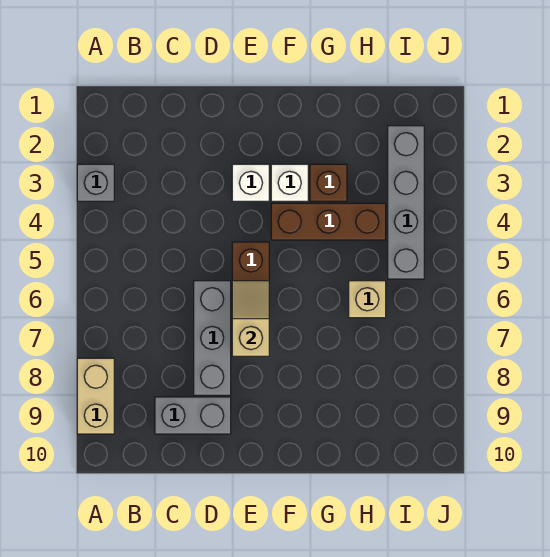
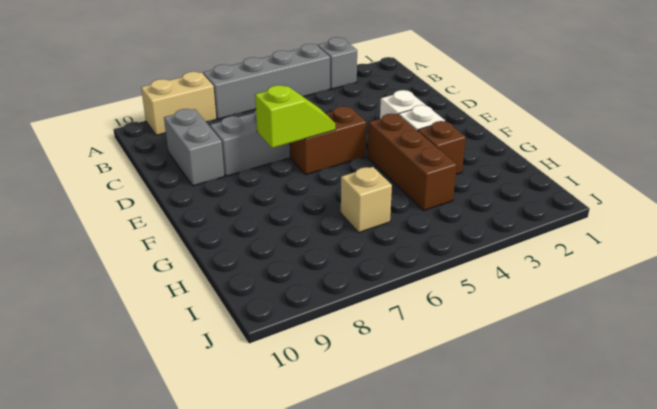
tan 1x2 slope [232,281,269,356] -> lime 1x2 slope [255,85,335,148]
grey 1x4 brick [388,126,424,279] -> grey 1x4 brick moved to [203,44,330,119]

